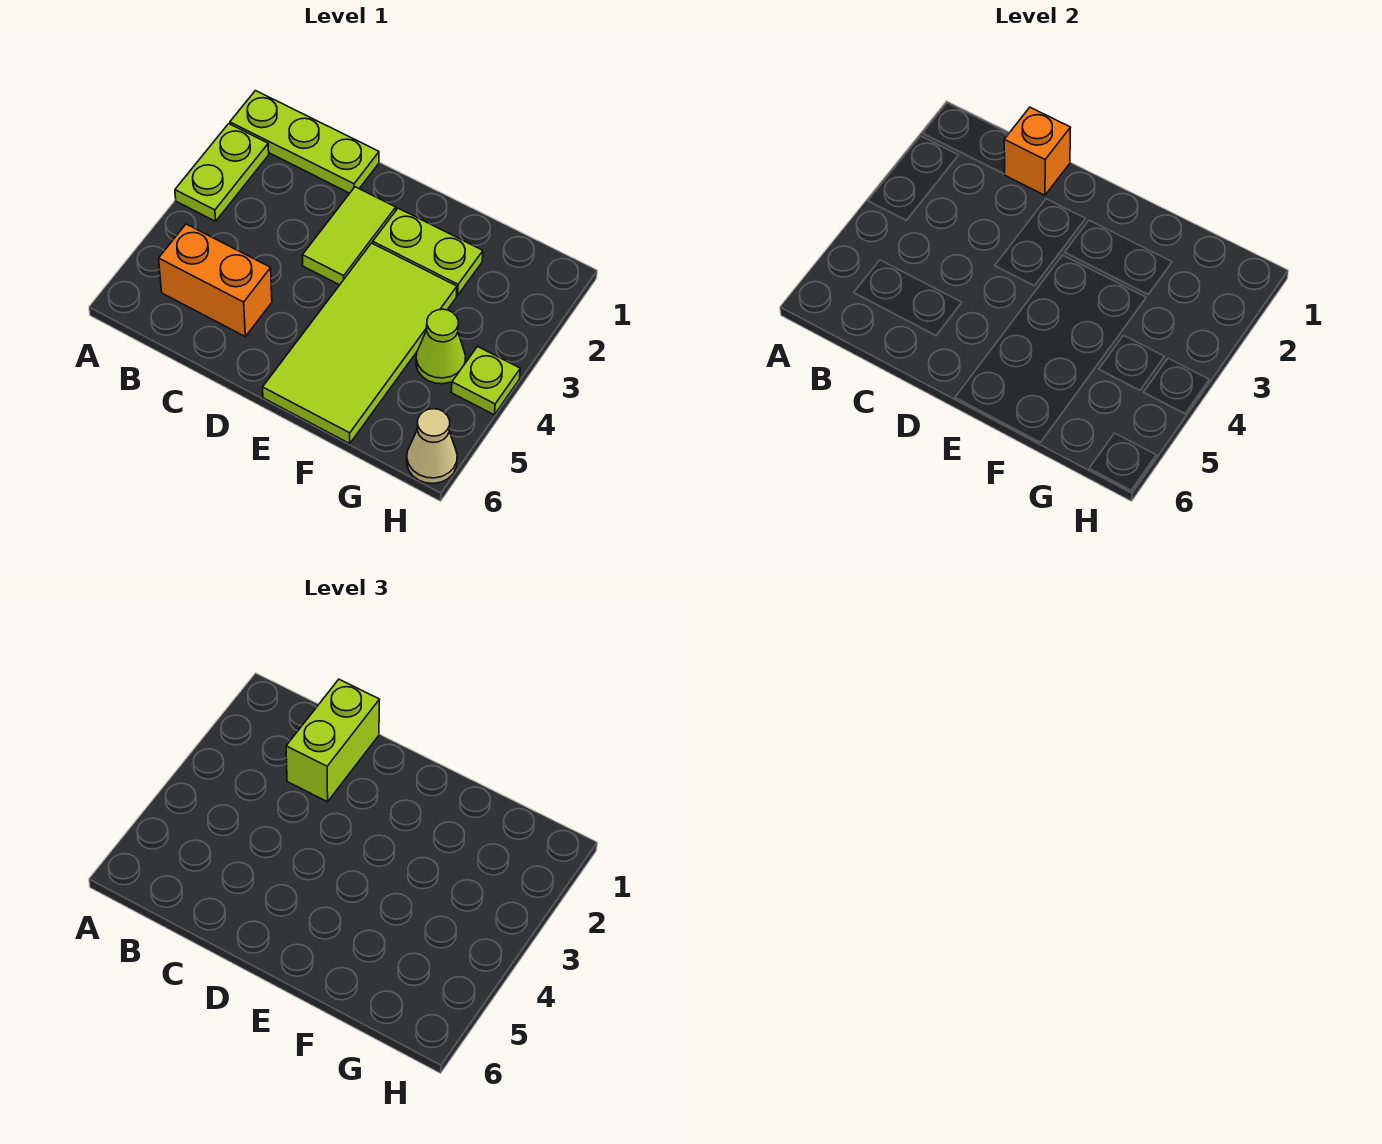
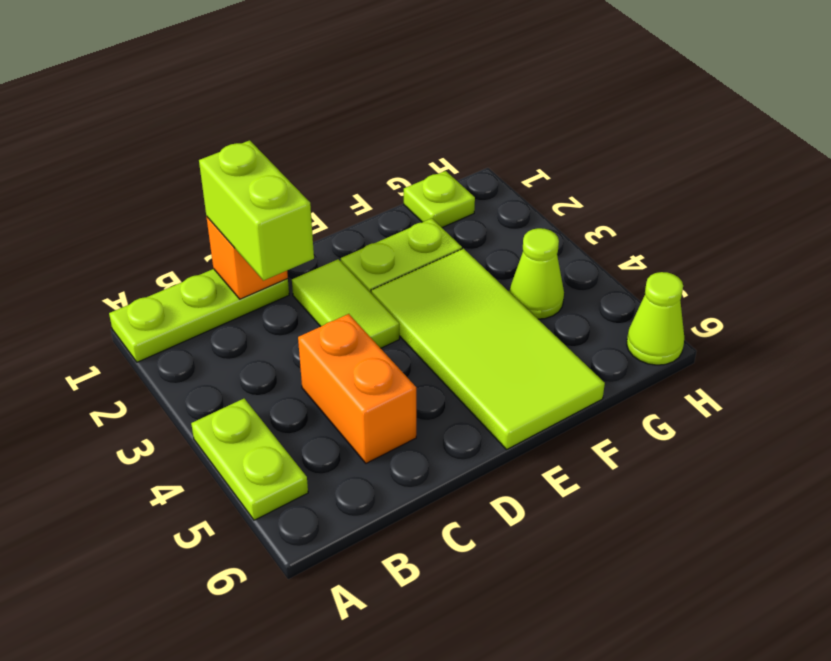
lime 1x2 plate [175,124,269,221] -> lime 1x2 plate moved to [191,399,308,520]
orange 1x2 brick [159,224,272,336] -> orange 1x2 brick turned to [298,314,416,463]
lime 1x1 plate [451,347,520,415] -> lime 1x1 plate moved to [404,171,475,228]
tan 1x1 cone [407,409,457,484] -> lime 1x1 cone [627,272,684,365]

